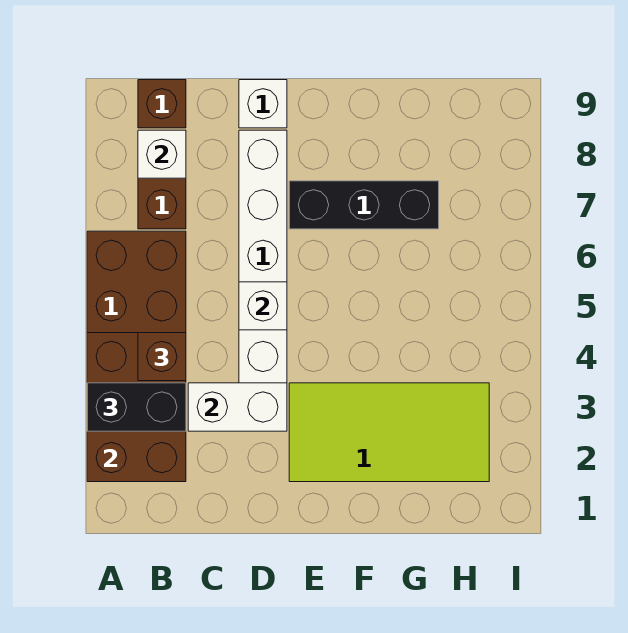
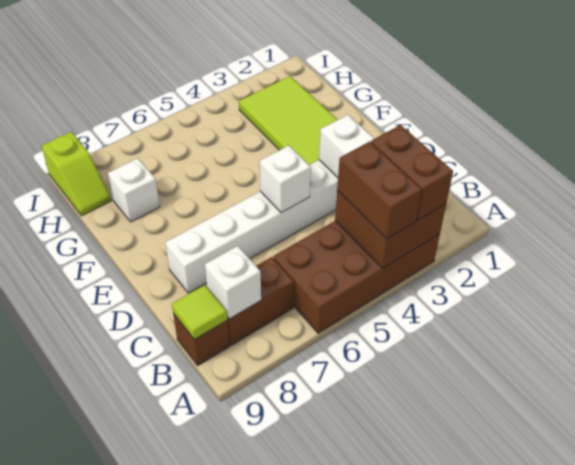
brown 2x3 brick [87,333,186,482] -> brown 2x2 brick [335,191,446,268]
black 1x2 brick [87,383,186,431] -> brown 1x2 brick [371,125,453,220]
brown 1x1 brick [138,333,186,381] -> brown 1x2 brick [337,142,422,239]
none -> lime 1x1 tile [172,285,227,339]
white 1x1 brick [239,80,287,128] -> white 1x1 brick moved to [108,158,160,222]
black 1x3 brick [289,181,439,229] -> none
none -> lime 1x2 slope [42,132,111,216]

